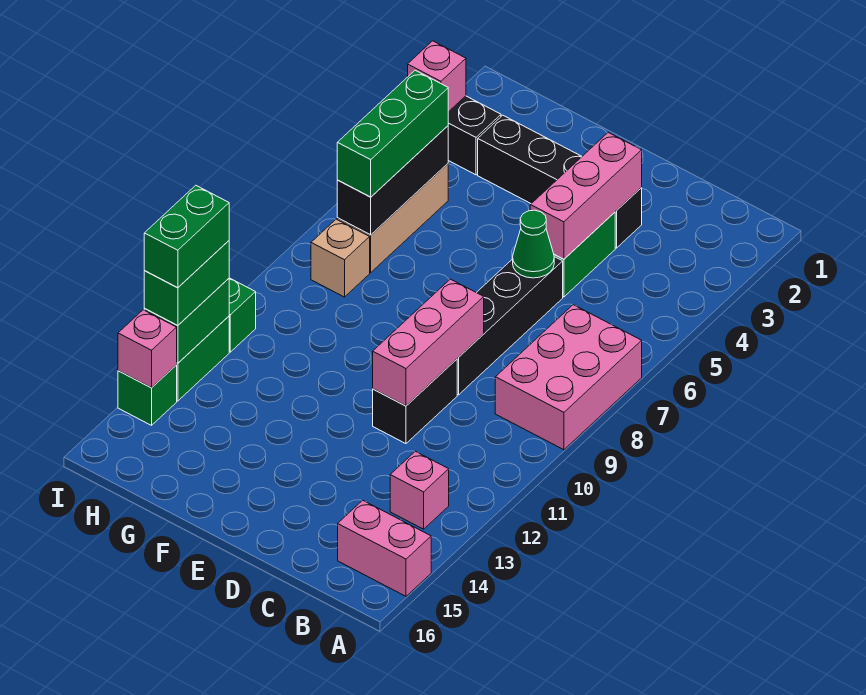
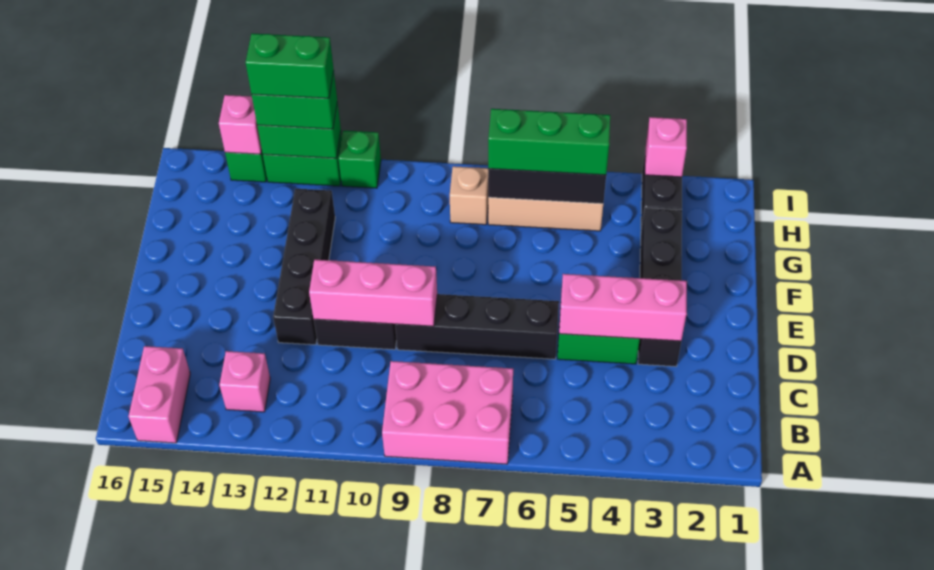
green 1x1 cone [513,210,554,278] -> none
none -> black 1x4 brick [273,189,335,345]

